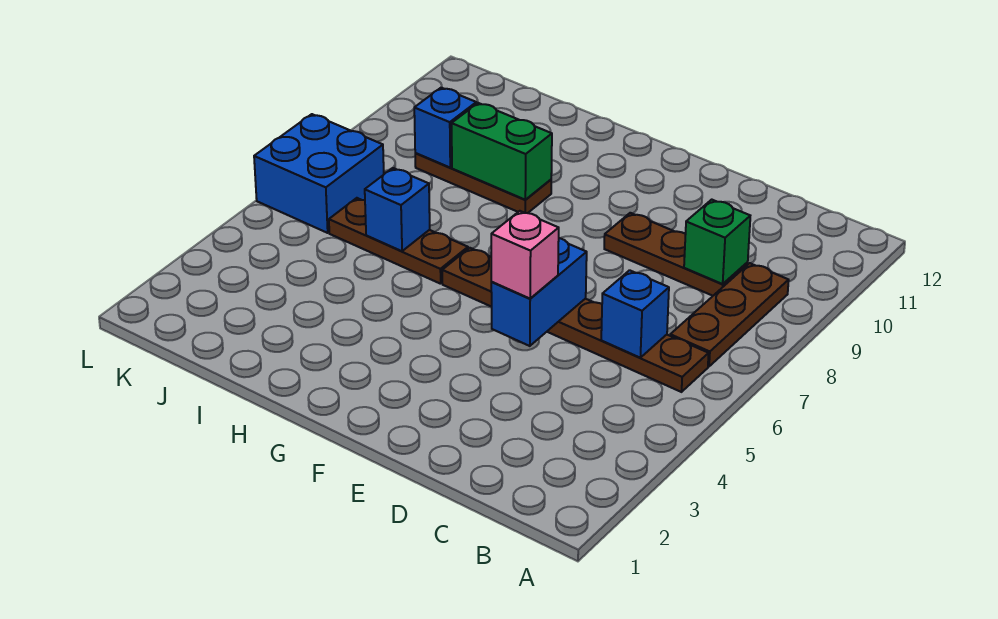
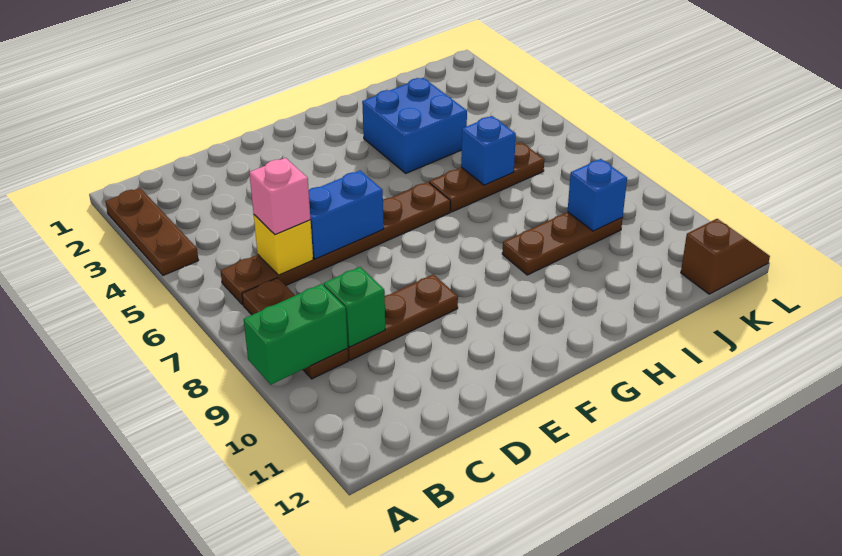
none -> brown 1x3 plate [105,188,199,275]
blue 1x1 brick [601,270,669,358] -> yellow 1x1 brick [254,215,313,275]
blue 1x2 brick [491,238,587,346] -> blue 1x2 brick turned to [309,171,384,259]
pink 1x1 brick [491,211,559,299] -> pink 1x1 brick moved to [249,158,311,235]
green 1x2 brick [452,103,552,200] -> green 1x2 brick moved to [244,284,348,384]
blue 2x2 brick [254,114,384,233] -> blue 2x2 brick moved to [362,78,467,173]
none -> brown 1x2 slope [681,219,770,294]

